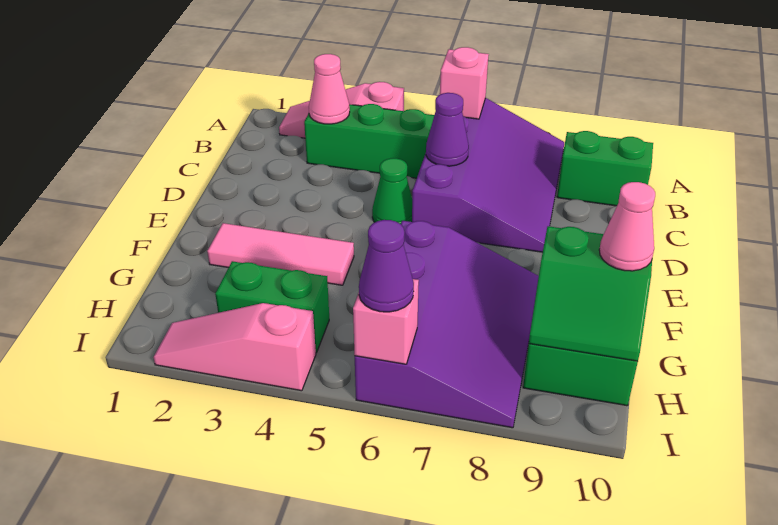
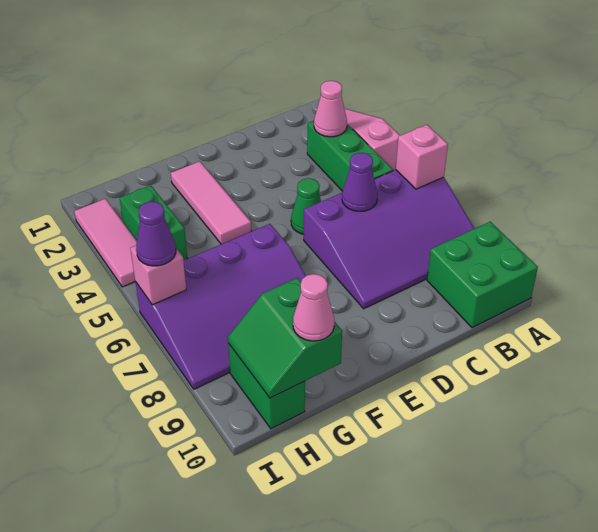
green 1x2 brick [557,131,653,206] -> green 2x2 brick [427,222,538,328]
pink 1x3 slope [153,303,316,391] -> pink 1x3 tile [74,199,137,287]

